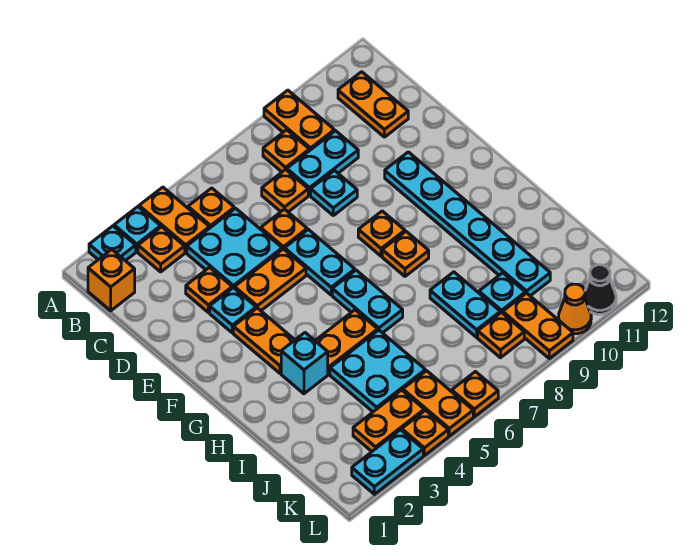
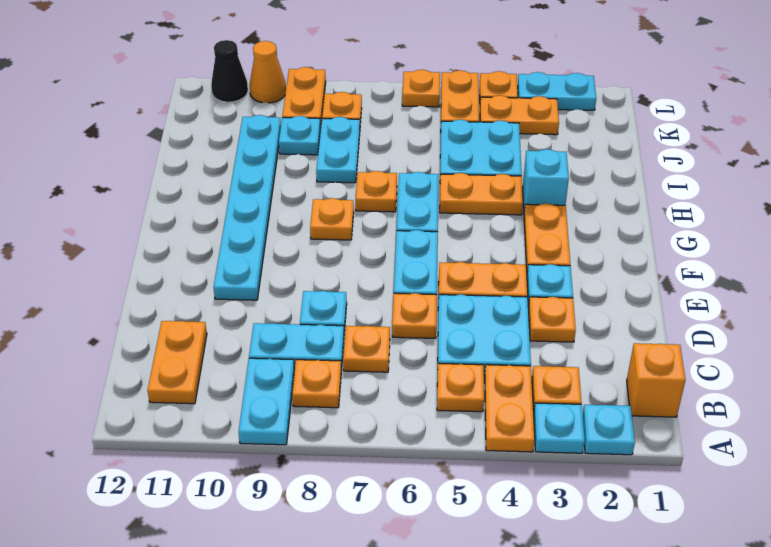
orange 1x2 plate [264,90,334,151] -> cyan 1x2 plate [239,358,294,445]
orange 1x1 plate [358,211,405,256] -> orange 1x1 plate moved to [356,171,397,212]

